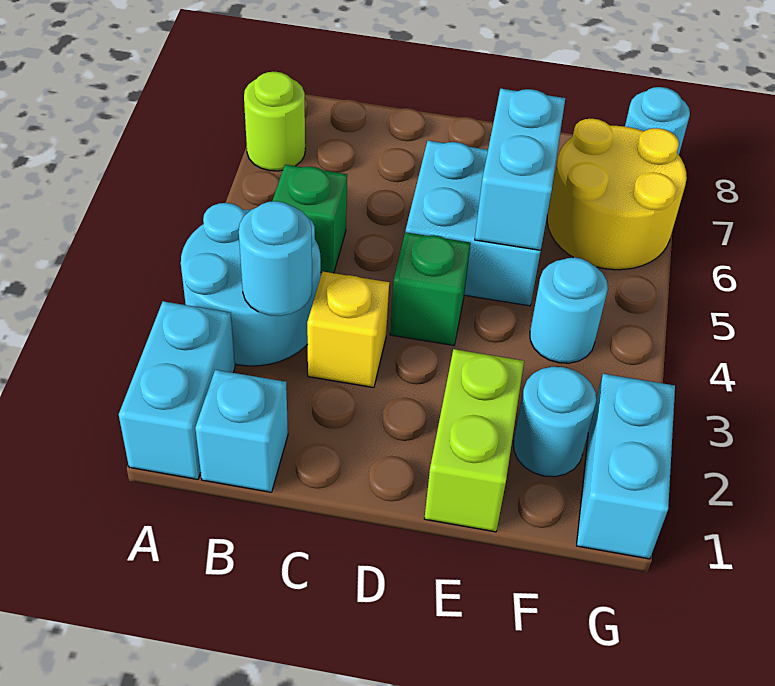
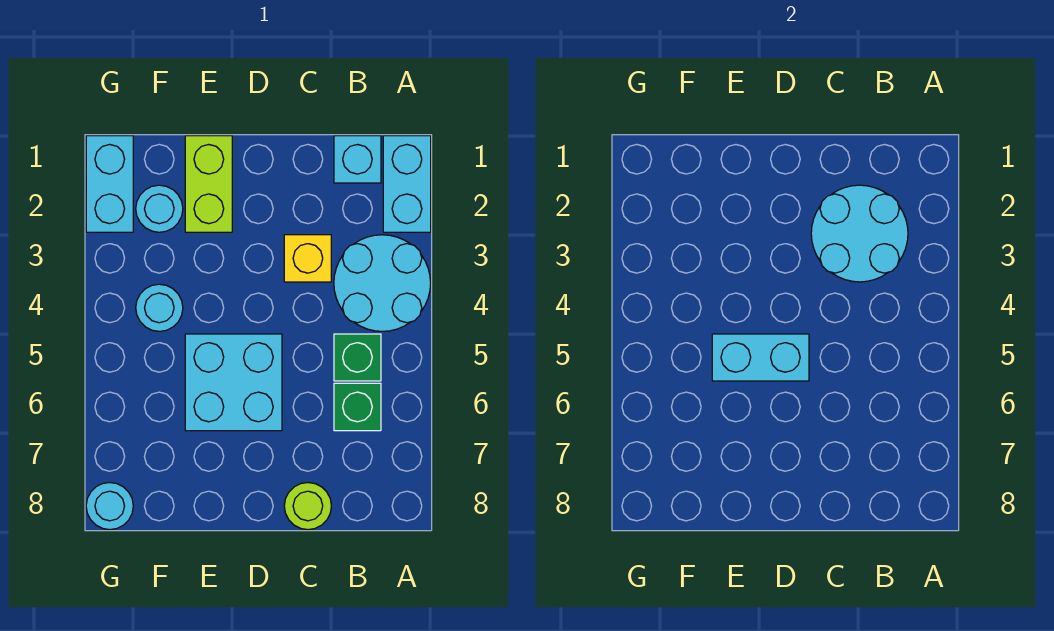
lime 1x1 round brick [244,72,305,171] -> lime 1x1 round brick moved to [284,483,331,530]
cyan 1x1 round brick [239,201,312,316] -> cyan 2x2 round brick [811,185,908,282]
green 1x1 brick [390,232,471,346] -> green 1x1 brick moved to [334,383,381,431]
cyan 1x2 brick [475,89,565,250] -> cyan 1x2 brick turned to [712,334,809,381]
yellow 2x2 round brick [547,119,687,270] -> none

